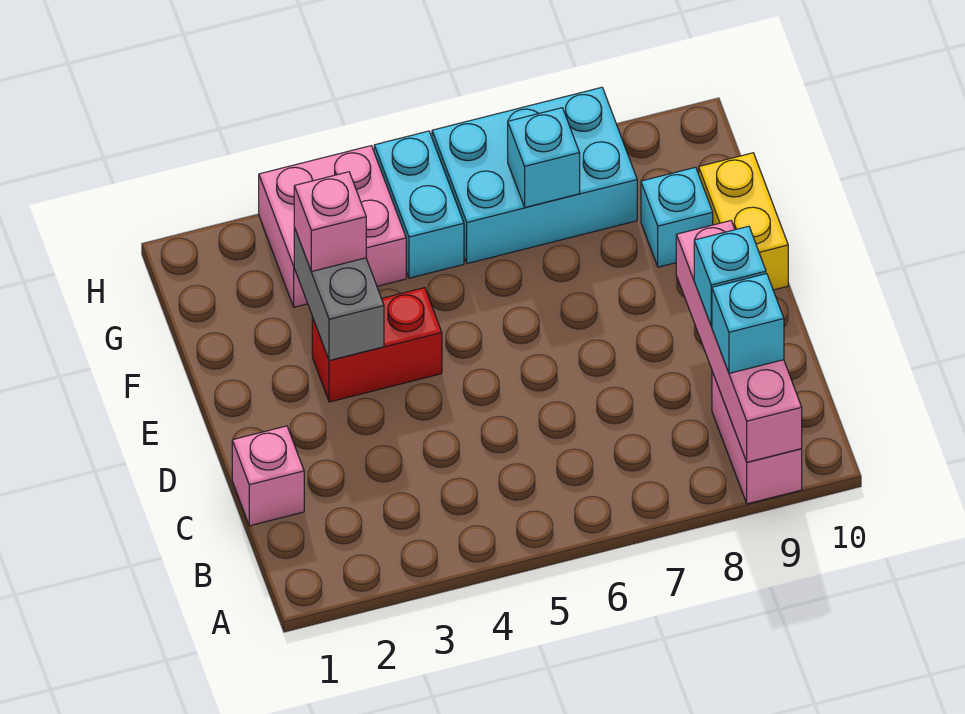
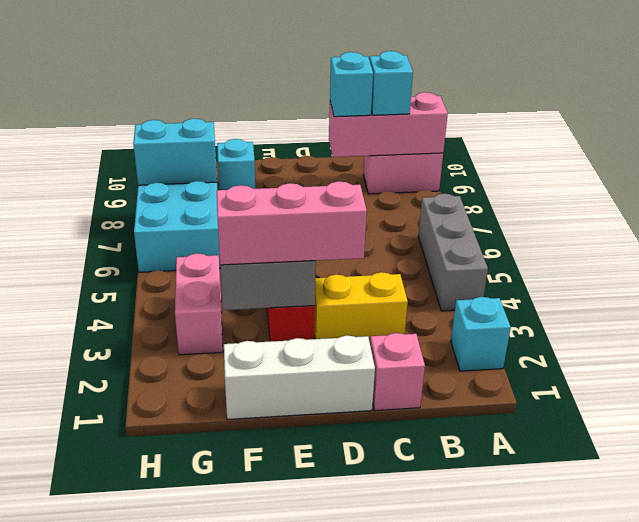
none -> grey 1x3 brick [418,194,488,311]
pink 1x4 brick [676,221,802,462] -> pink 1x3 brick [329,92,448,157]
none -> white 1x3 brick [224,335,375,420]
yellow 1x2 brick [699,153,788,290] -> yellow 1x2 brick moved to [314,272,408,342]
pink 1x1 brick [294,172,366,272] -> pink 1x3 brick [217,181,367,265]
pink 2x2 brick [259,146,406,307] -> pink 1x2 brick [175,253,223,355]
cyan 1x2 brick [374,131,464,278] -> cyan 1x2 brick moved to [133,119,217,185]
cyan 1x1 brick [508,108,580,207] -> cyan 1x1 brick moved to [451,297,511,371]

